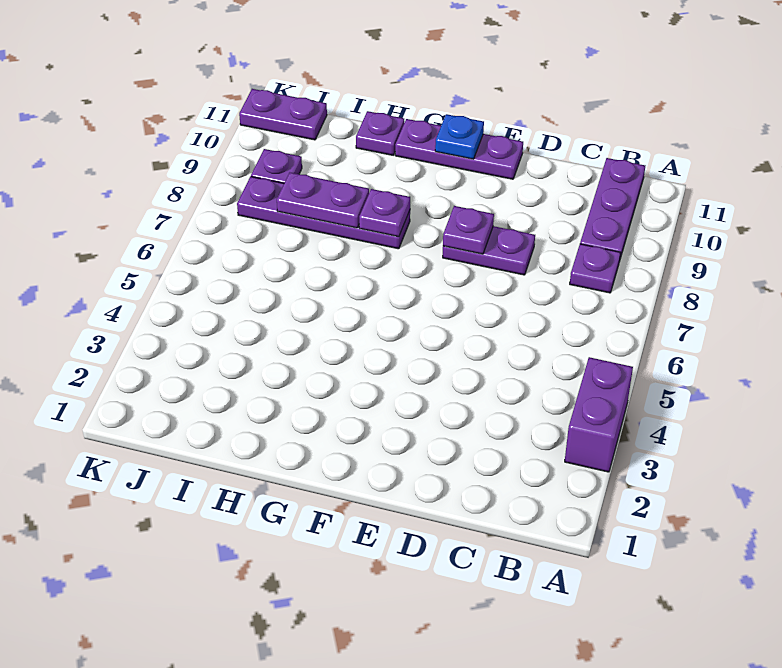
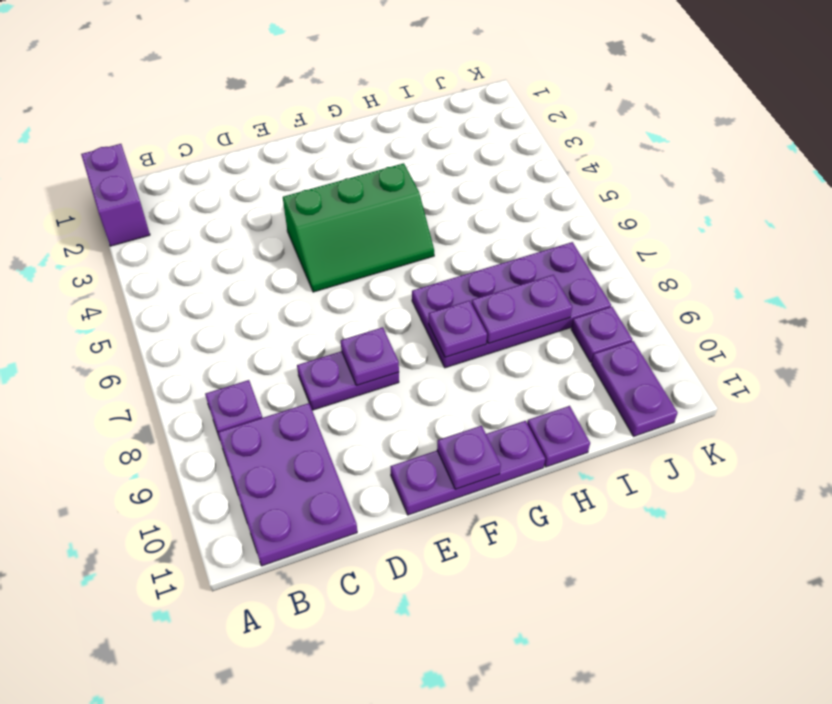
purple 1x2 brick [565,357,633,472] -> purple 1x2 brick moved to [81,144,150,246]
purple 1x3 plate [580,158,645,261] -> purple 2x3 plate [218,403,357,566]
none -> green 2x3 slope [283,163,434,292]
blue 1x1 plate [435,114,484,159] -> purple 1x1 plate [437,426,501,489]
purple 1x4 plate [237,177,410,249] -> purple 2x4 plate [412,242,611,368]
purple 1x2 plate [239,89,327,140] -> purple 1x2 plate turned to [591,341,678,436]

